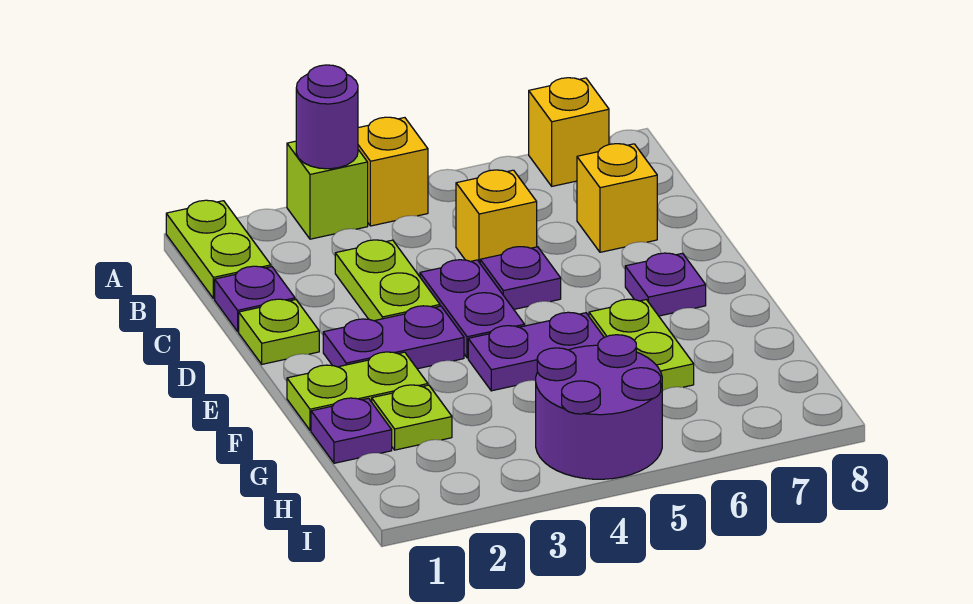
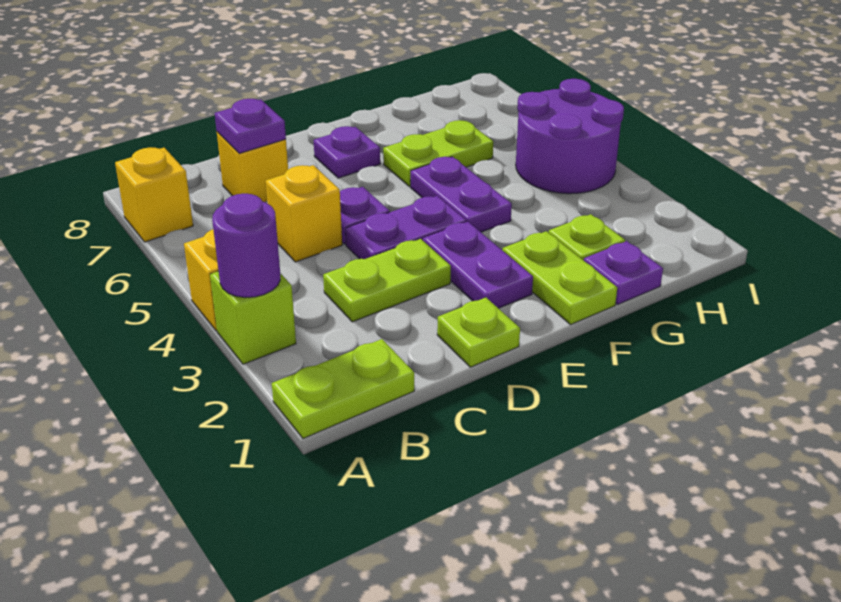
purple 1x1 plate [215,266,295,331] -> purple 1x1 plate moved to [215,99,286,154]

